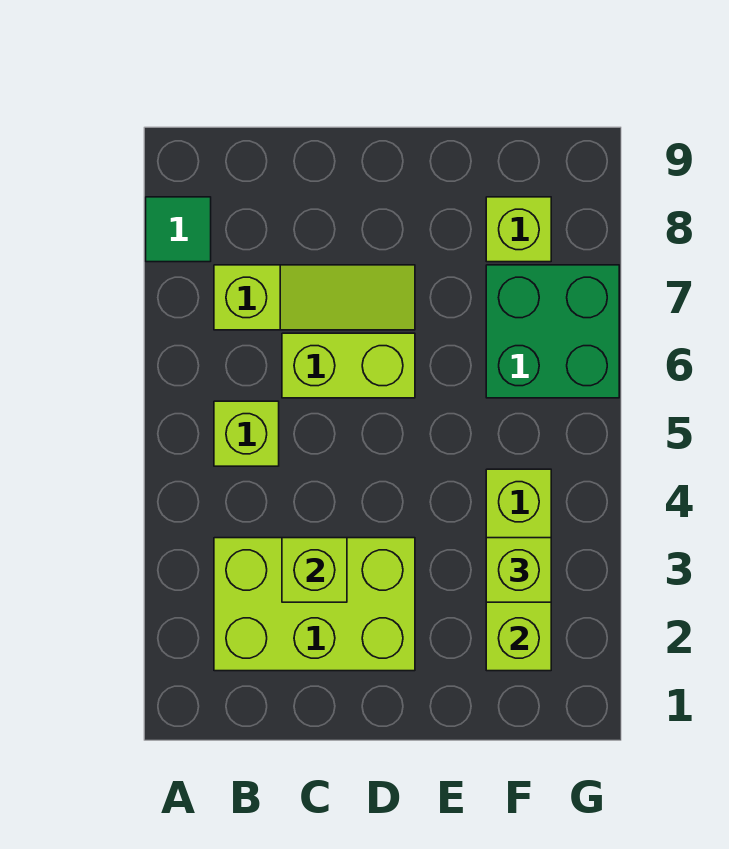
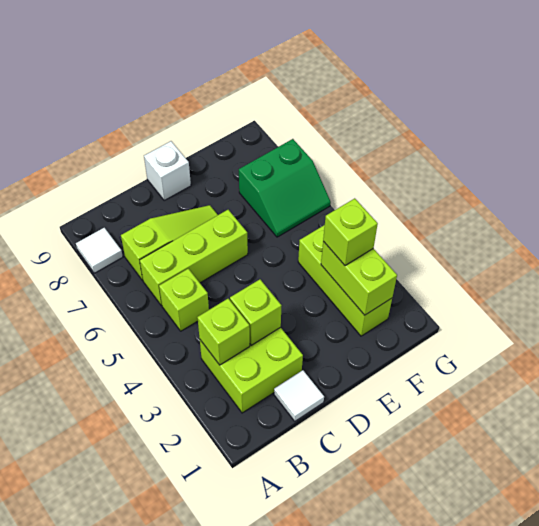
green 1x1 tile [146,197,211,262] -> white 1x1 tile [76,228,123,273]
lime 2x3 brick [214,538,415,671] -> lime 2x2 brick [200,327,303,413]
none -> white 1x1 tile [274,370,324,421]
lime 1x2 brick [282,333,415,398] -> lime 1x3 brick [140,210,248,306]
none -> white 1x1 brick [144,141,191,201]
green 2x2 brick [486,265,619,398] -> green 2x2 slope [239,139,331,237]
lime 1x1 brick [486,197,551,262] -> lime 1x1 brick moved to [197,299,250,365]

